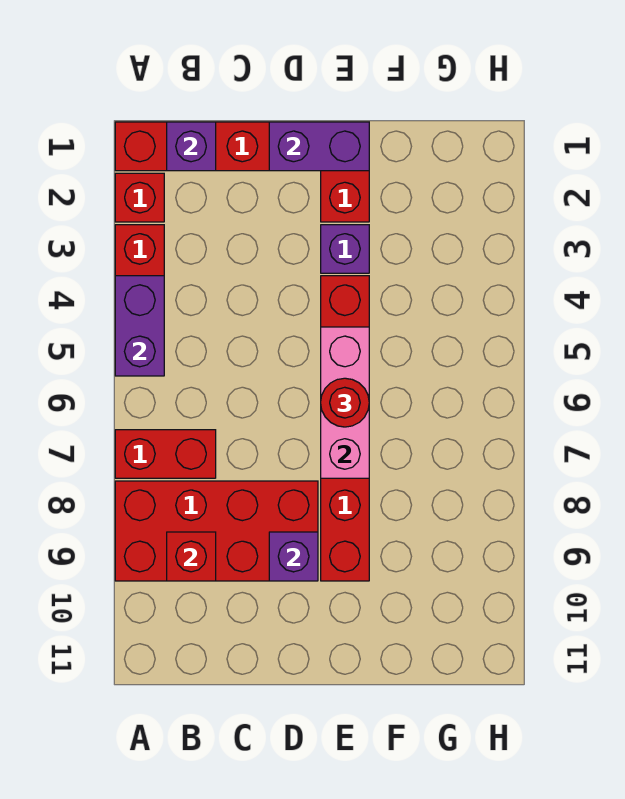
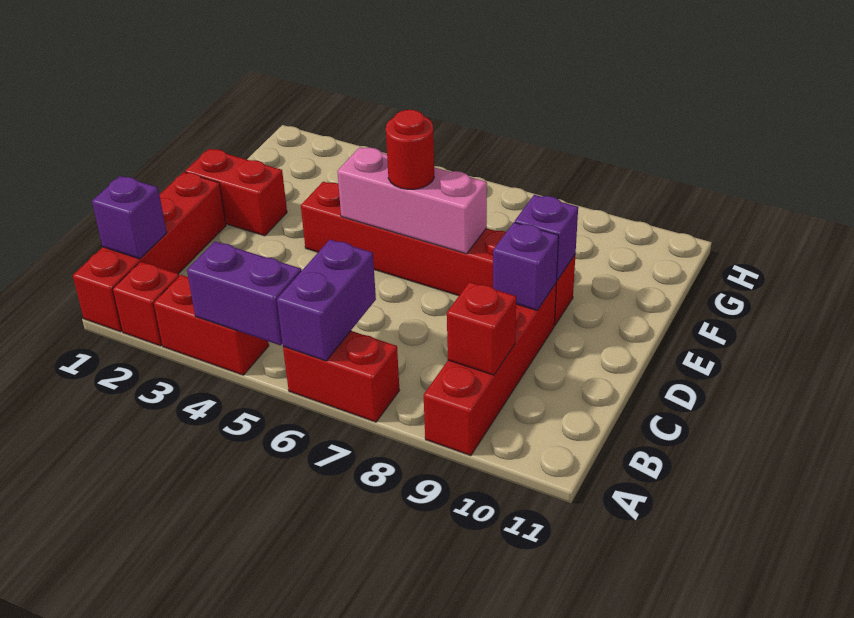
red 1x2 brick [115,430,216,478] -> red 1x2 brick turned to [283,331,400,422]
red 2x4 brick [115,481,318,581] -> red 1x4 brick [424,284,556,456]
purple 1x2 brick [269,122,369,171] -> purple 1x2 brick moved to [277,240,376,361]
purple 1x1 brick [321,225,369,273] -> purple 1x1 brick moved to [515,195,578,280]

